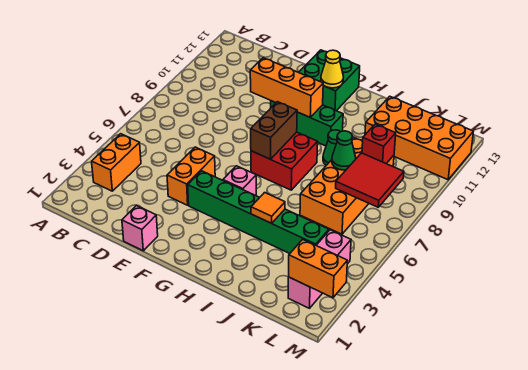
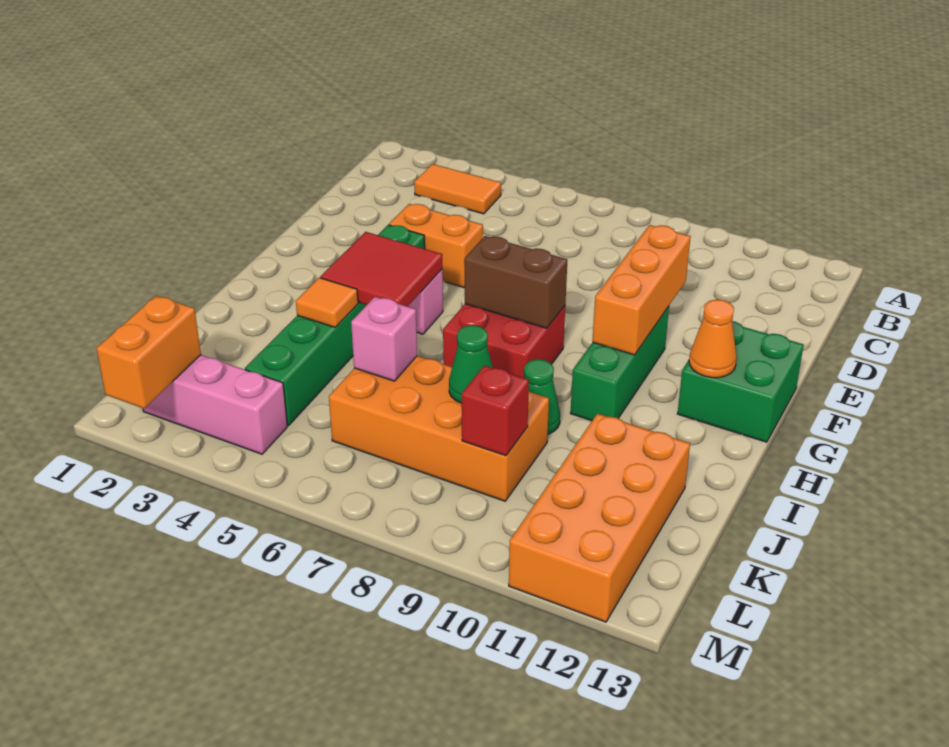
orange 1x2 brick [92,134,141,191] -> orange 1x2 tile [414,164,501,214]
pink 1x1 brick [122,205,158,251] -> pink 1x1 brick moved to [351,297,417,381]
yellow 1x1 cone [321,50,343,88] -> orange 1x1 cone [689,299,737,378]
red 2x2 tile [336,153,404,207] -> red 2x2 tile moved to [320,232,442,307]

